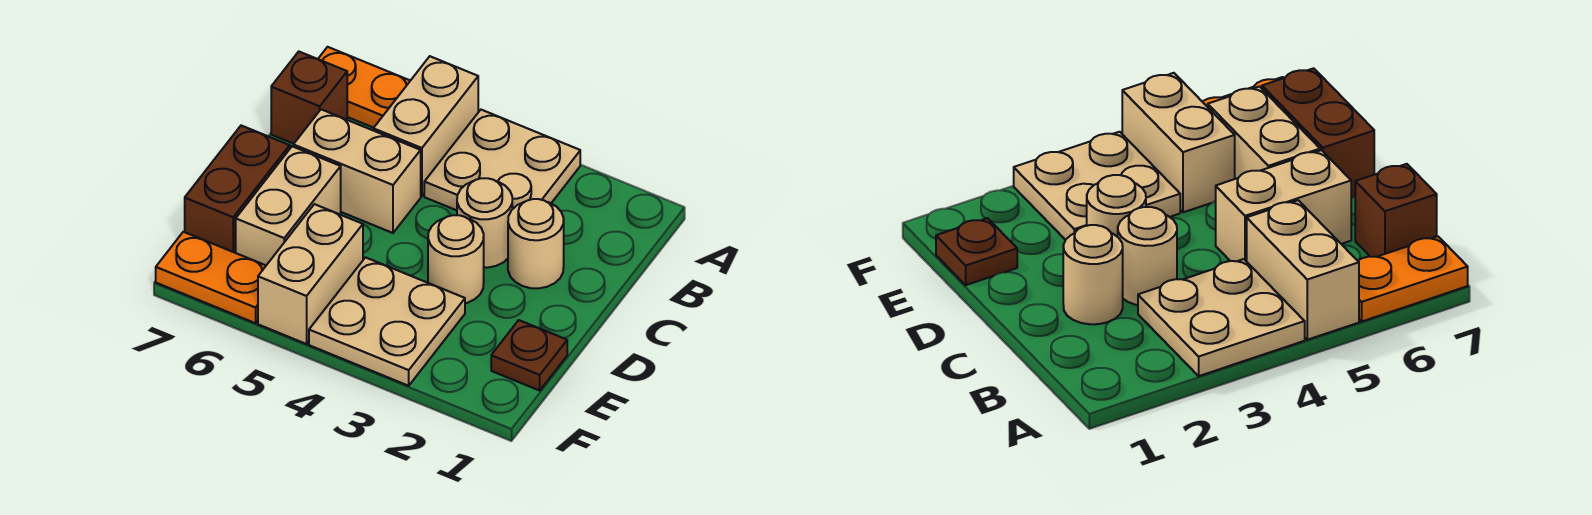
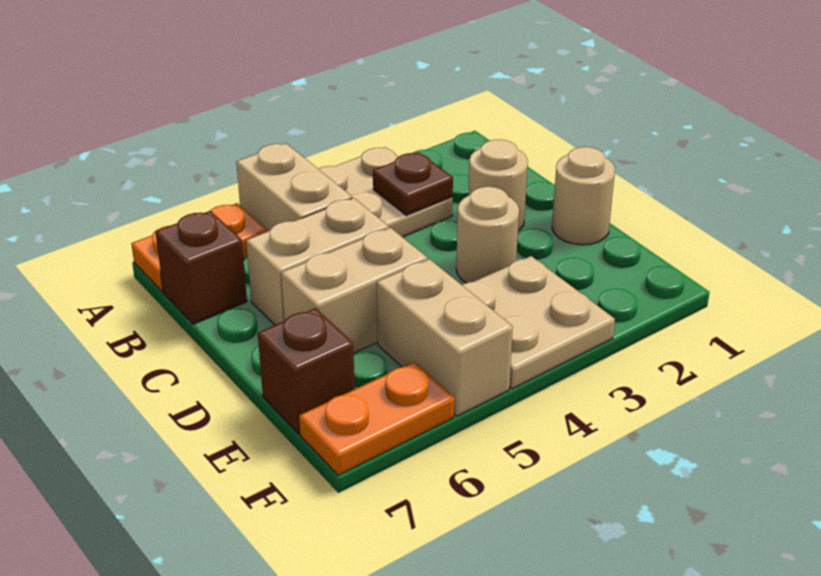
tan 1x1 round brick [457,178,512,268] -> tan 1x1 round brick moved to [552,147,615,245]
tan 1x2 brick [236,146,341,265] -> tan 1x2 brick turned to [281,228,427,353]
brown 1x2 brick [185,126,290,253] -> brown 1x1 brick [258,308,355,434]
brown 1x1 plate [491,320,567,390] -> brown 1x1 plate moved to [373,152,453,215]

